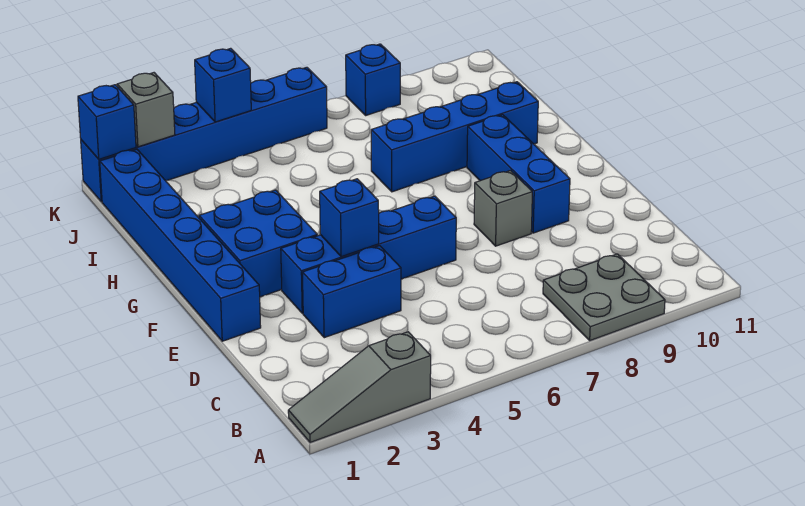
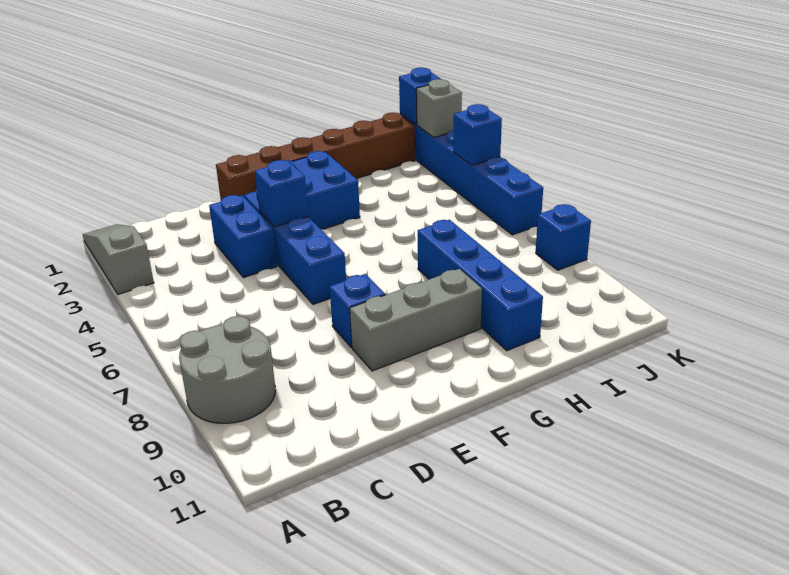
grey 2x2 plate [543,254,665,340] -> grey 2x2 round brick [179,316,275,423]
blue 1x6 brick [100,149,261,341] -> brown 1x6 brick [216,112,415,200]
grey 1x1 brick [474,171,532,246] -> blue 1x1 brick [330,274,385,348]
blue 1x3 brick [467,115,570,233] -> grey 1x3 brick [350,269,482,371]

